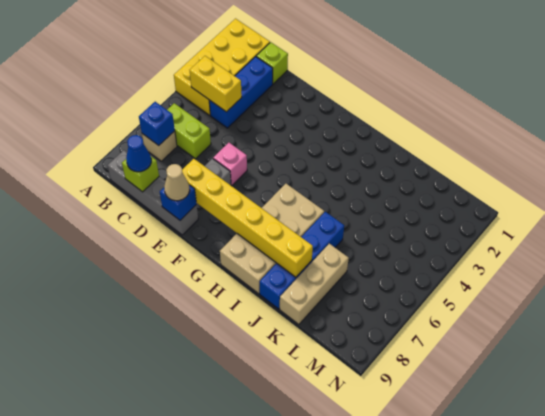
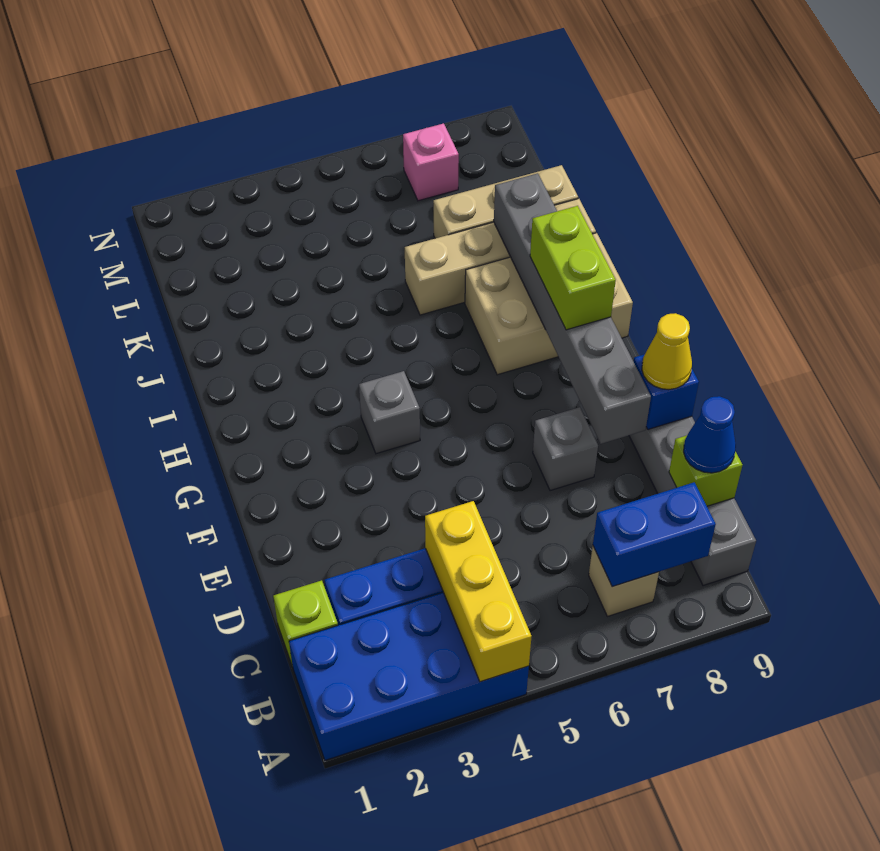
yellow 2x4 brick [174,19,270,115] -> blue 2x4 brick [289,592,529,760]
yellow 1x2 brick [190,56,242,112] -> yellow 1x3 brick [425,501,532,682]
lime 1x2 brick [167,103,211,159] -> lime 1x2 brick moved to [530,206,616,330]
blue 1x1 brick [139,102,175,145] -> blue 1x2 brick [593,482,716,587]
pink 1x1 brick [213,143,247,185] -> pink 1x1 brick moved to [403,123,459,201]
yellow 1x6 brick [182,159,313,277] -> grey 1x6 brick [494,173,651,444]
tan 1x1 cone [164,164,190,201] -> yellow 1x1 cone [642,313,692,390]
none -> grey 1x1 brick [359,371,420,454]
tan 2x4 brick [220,184,324,294] -> tan 2x3 brick [465,233,633,375]
blue 1x4 brick [260,212,344,309] -> tan 1x4 brick [405,199,596,315]

